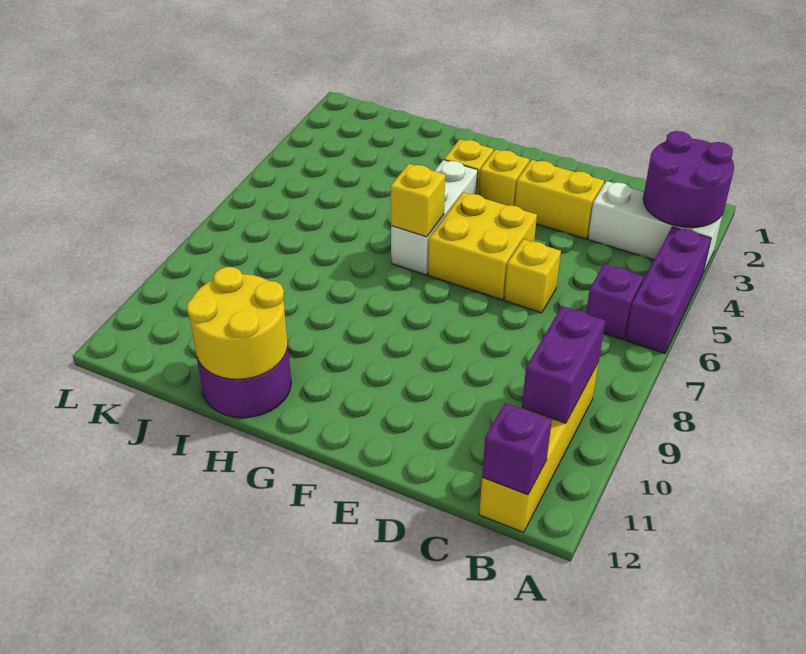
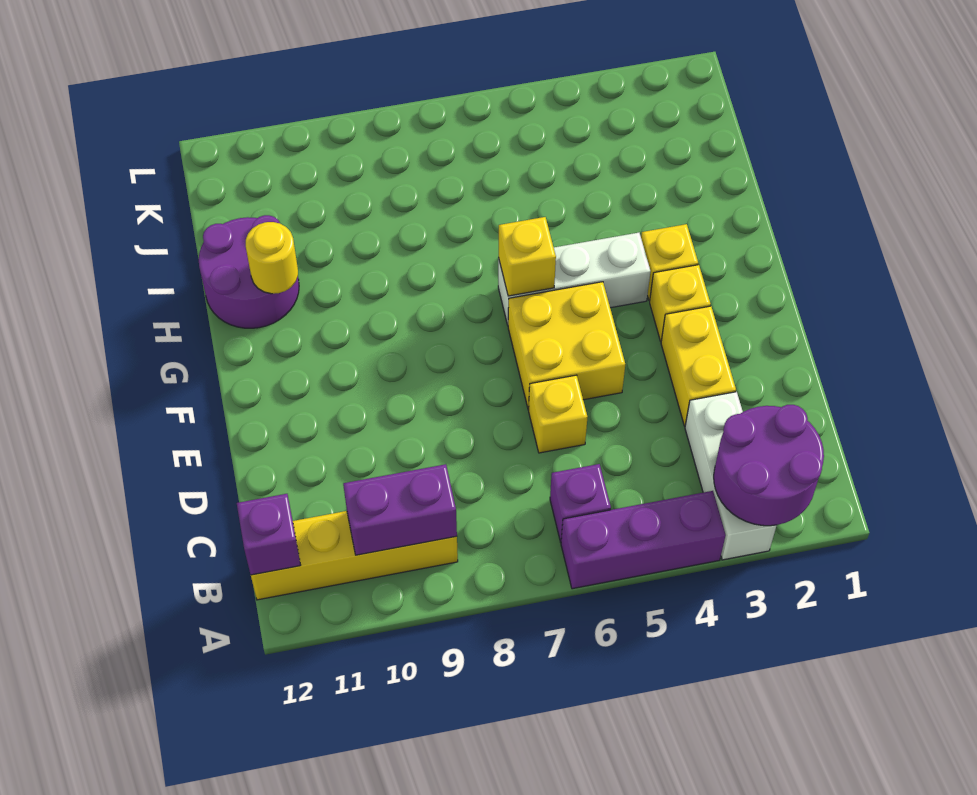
yellow 2x2 round brick [187,267,288,379] -> yellow 1x1 round brick [246,222,298,294]

